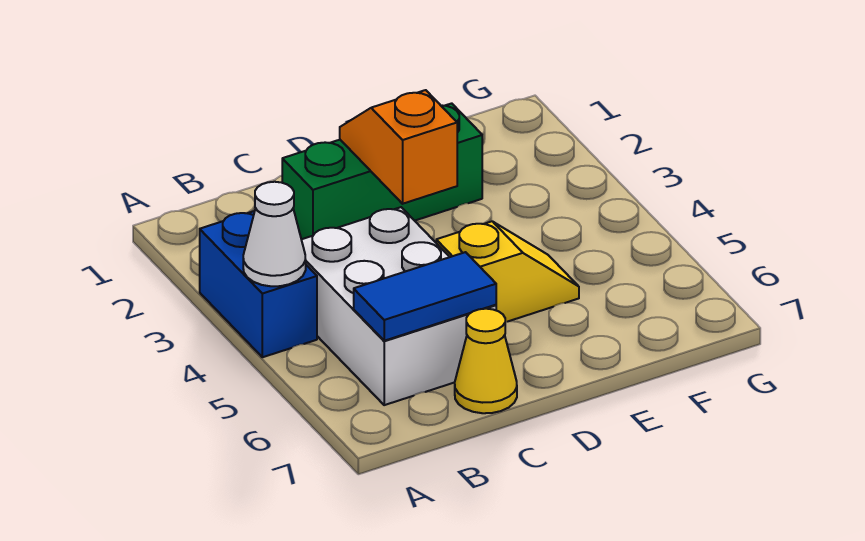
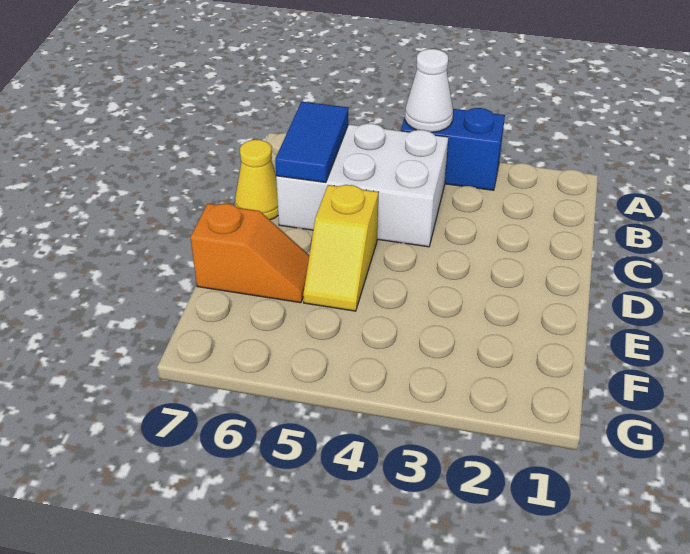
green 1x3 brick [282,103,482,239] -> none
orange 1x2 slope [340,90,457,204] -> orange 1x2 slope moved to [190,204,309,303]

